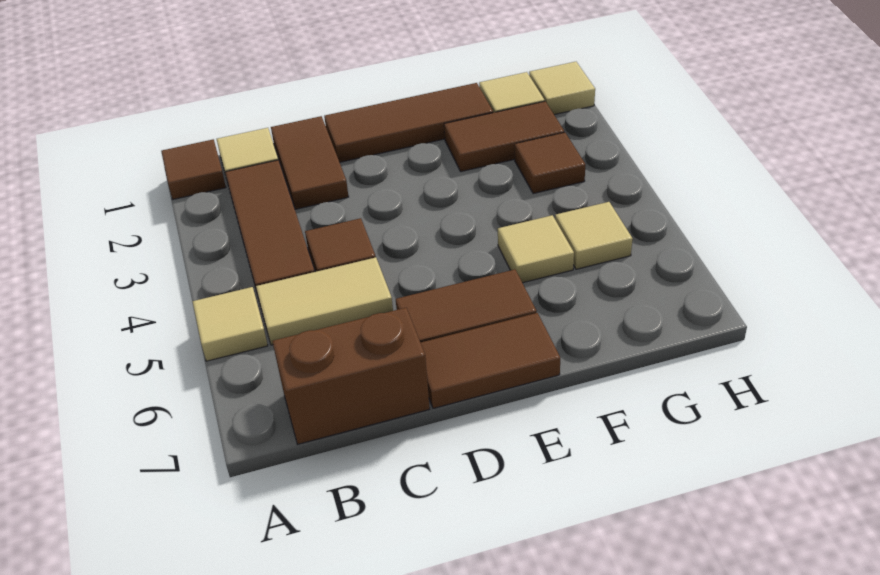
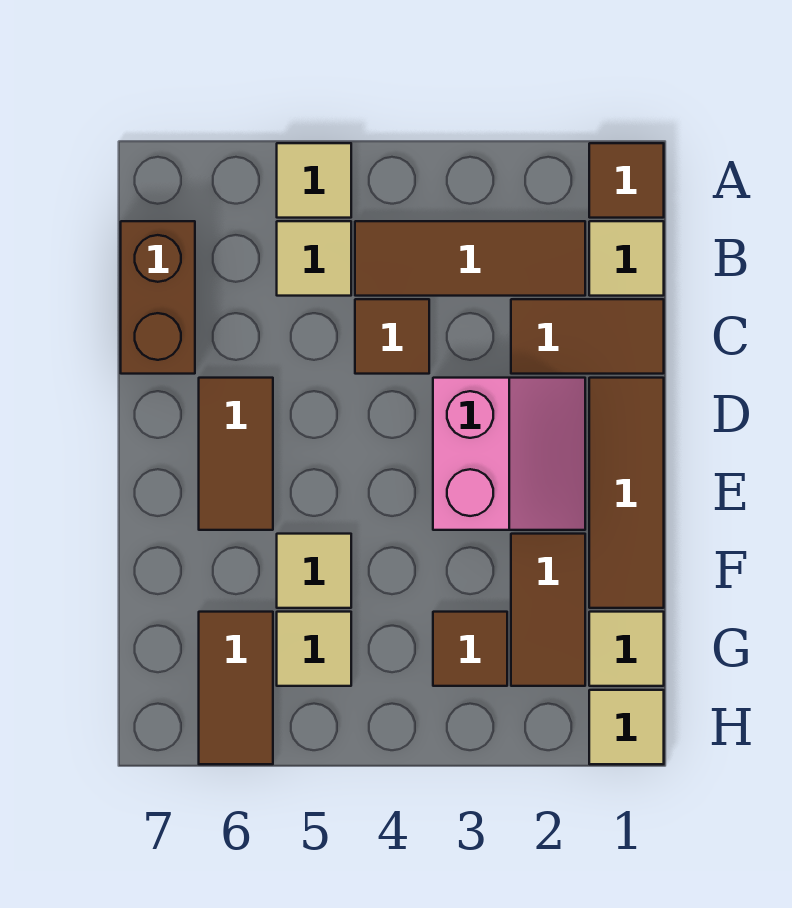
tan 1x2 tile [256,257,393,345] -> tan 1x1 tile [277,221,351,296]
none -> pink 2x2 slope [433,378,585,530]
brown 1x2 tile [421,313,560,408] -> brown 1x2 tile moved to [199,612,273,764]

